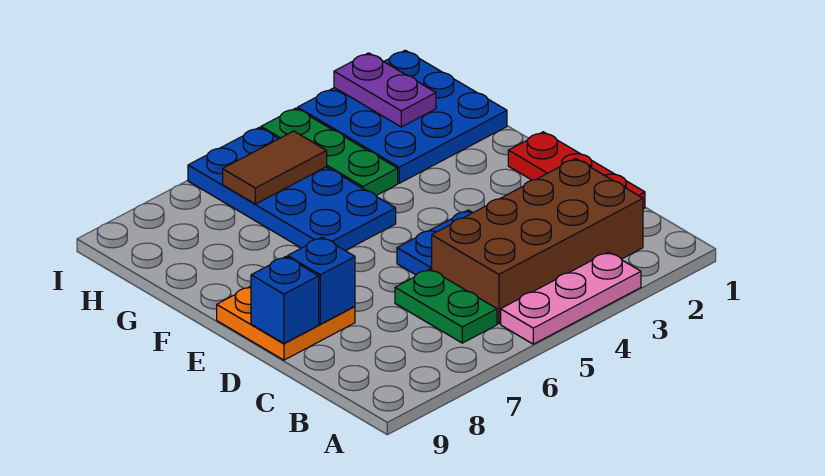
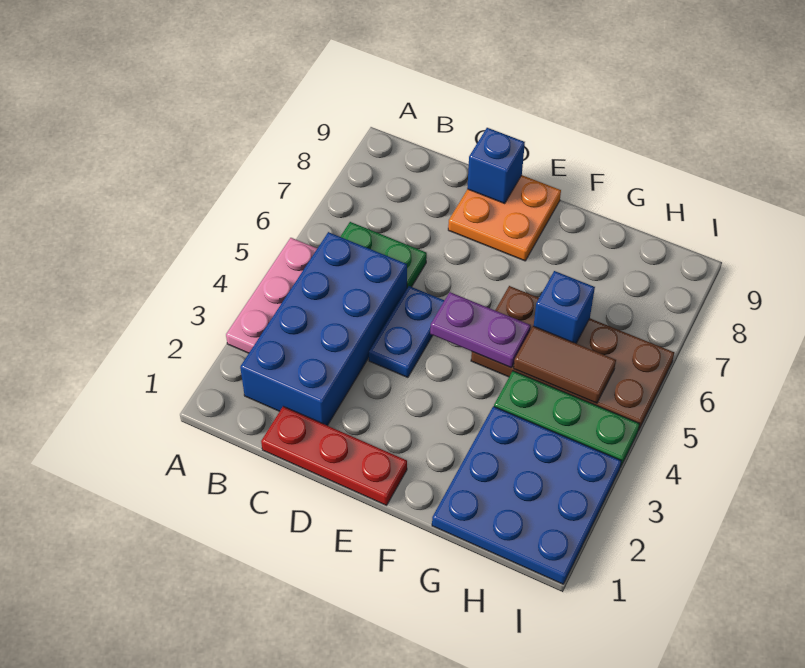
brown 2x4 brick [432,159,643,324] -> blue 2x4 brick [240,232,407,426]
blue 1x1 brick [288,237,355,324] -> blue 1x1 brick moved to [534,271,595,343]
blue 2x4 plate [188,127,396,251] -> brown 2x4 plate [471,286,674,431]
purple 1x2 plate [334,53,436,127] -> purple 1x2 plate moved to [430,292,531,368]
brown 1x2 tile [223,131,327,204] -> brown 1x2 tile turned to [514,326,616,403]

